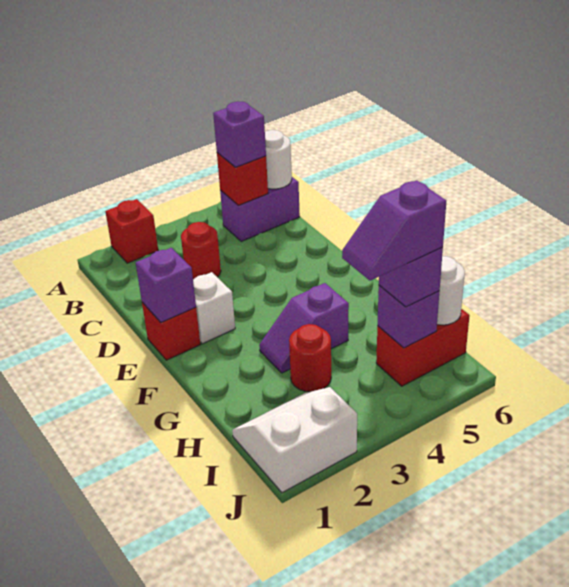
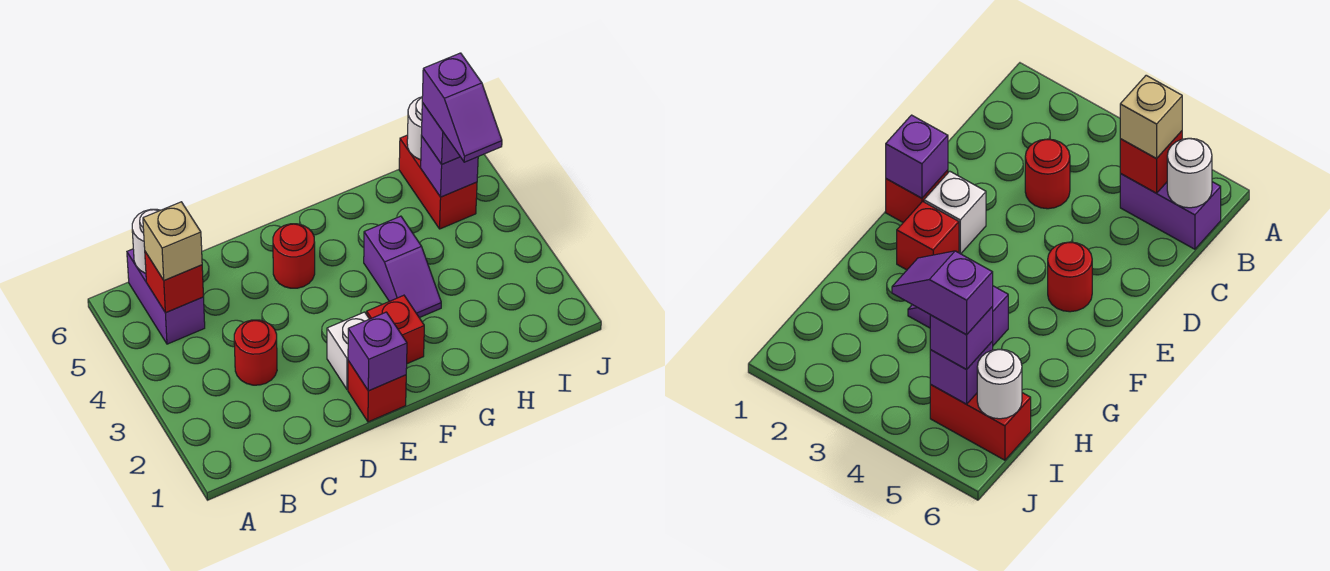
red 1x1 brick [105,199,158,263] -> red 1x1 brick moved to [367,295,424,364]
purple 1x1 brick [213,101,266,167] -> tan 1x1 brick [143,202,202,281]
red 1x1 round brick [289,324,331,392] -> red 1x1 round brick moved to [273,224,315,288]
white 2x2 slope [232,387,357,493] -> none

